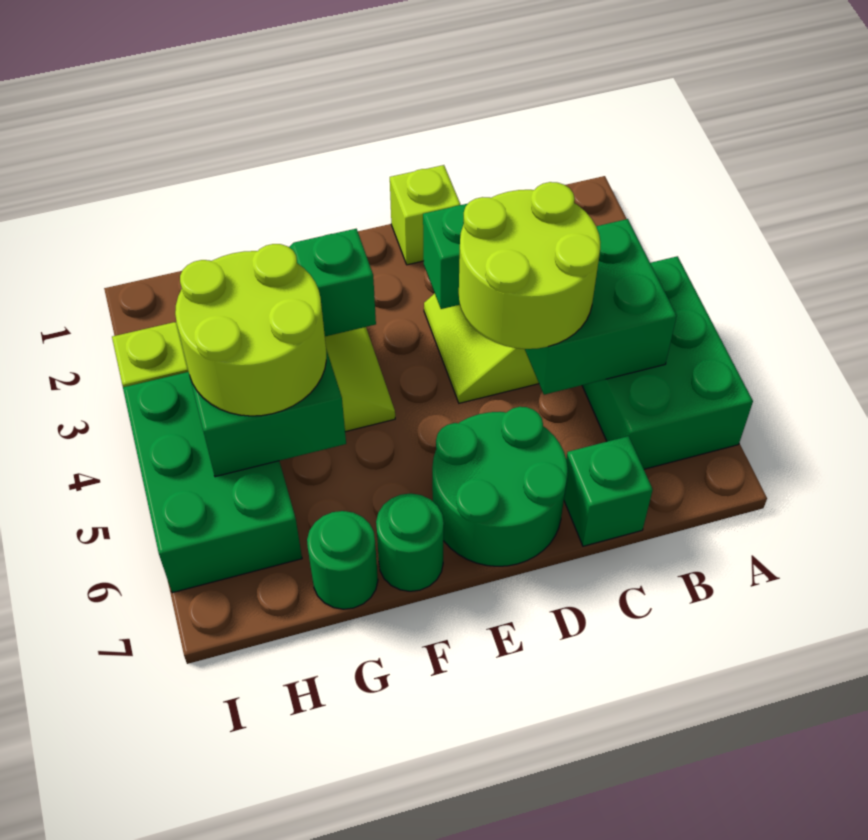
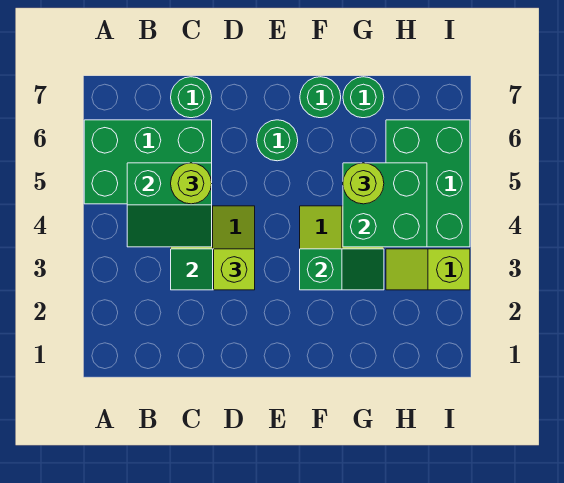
green 2x3 brick [582,256,753,469] -> green 2x3 brick turned to [84,120,212,204]
green 2x2 brick [525,219,677,395] -> green 2x2 slope [127,163,212,247]
lime 2x2 round brick [459,182,600,349] -> lime 1x1 round brick [171,163,212,204]
green 1x1 brick [564,436,653,546] -> green 1x1 round brick [171,77,212,118]
lime 1x1 brick [390,165,461,265] -> lime 1x1 brick moved to [214,249,255,290]
green 2x2 round brick [432,407,568,566] -> green 1x1 round brick [257,120,298,161]
lime 2x2 round brick [175,244,326,416] -> lime 1x1 round brick [343,163,384,204]

